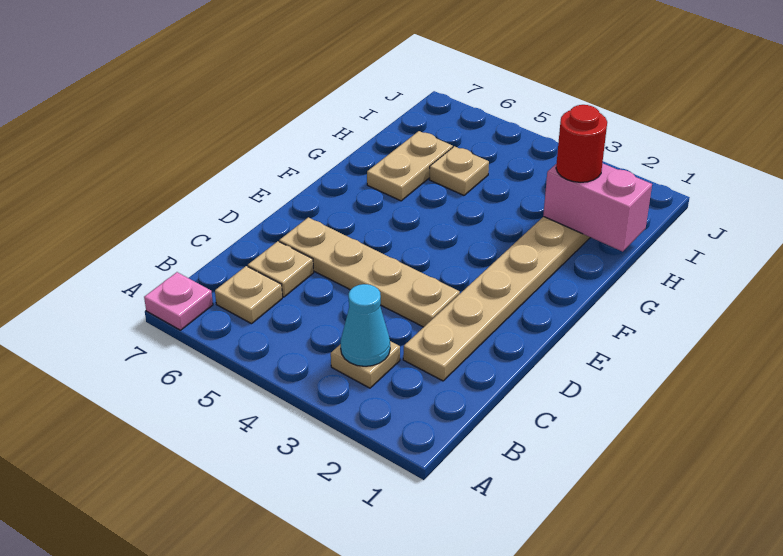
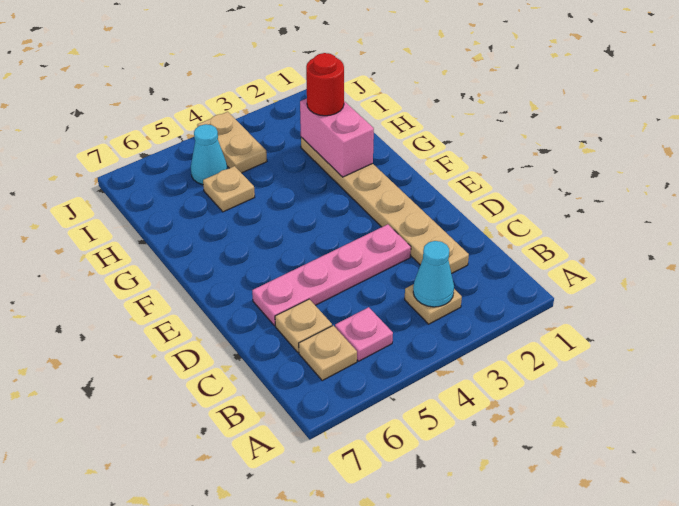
pink 1x1 plate [144,272,213,330] -> pink 1x1 plate moved to [335,307,393,361]
tan 1x4 plate [279,217,460,327] -> pink 1x4 plate [252,224,411,326]
tan 1x2 plate [367,131,453,201] -> tan 1x2 plate moved to [197,112,267,173]
pink 1x2 brick [543,163,652,252] -> pink 1x2 brick turned to [300,99,374,177]
none -> cyan 1x1 cone [191,124,227,185]

